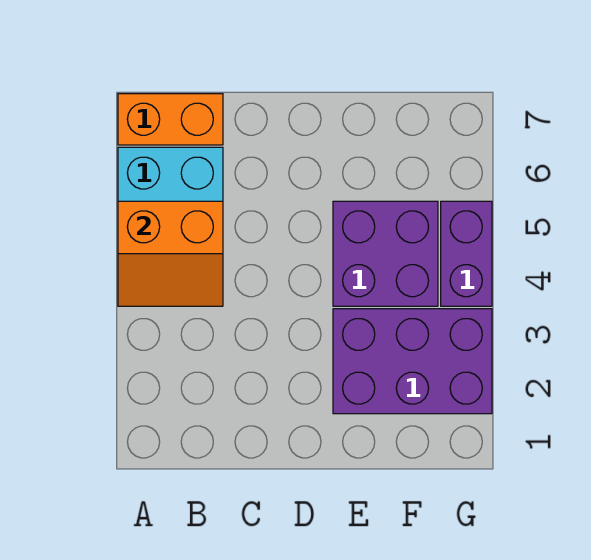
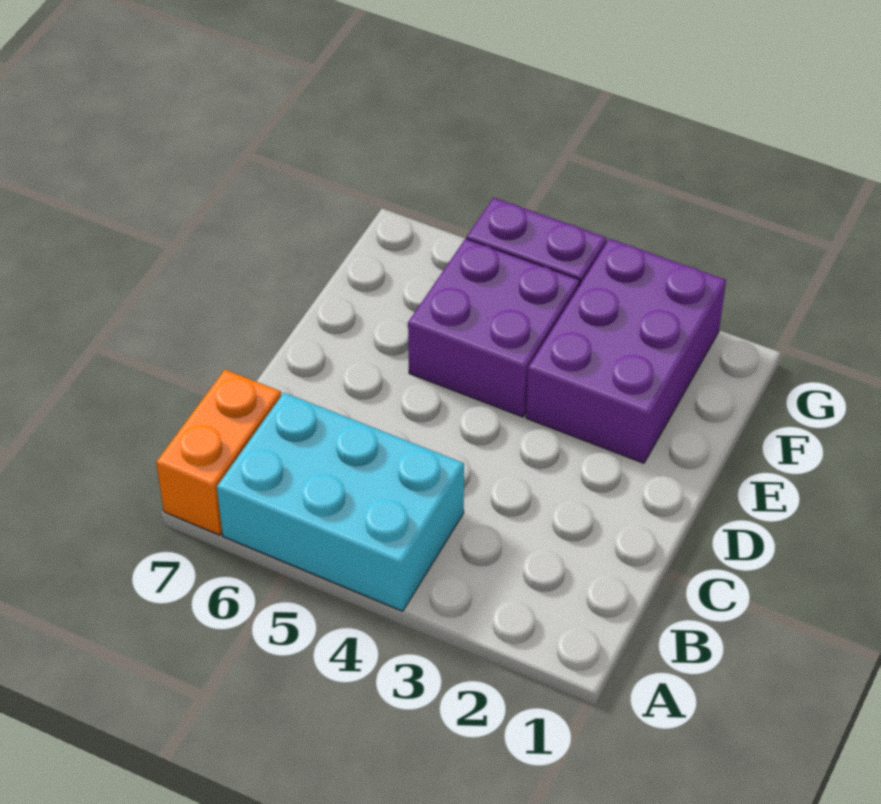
orange 2x2 slope [118,201,223,306] -> none

